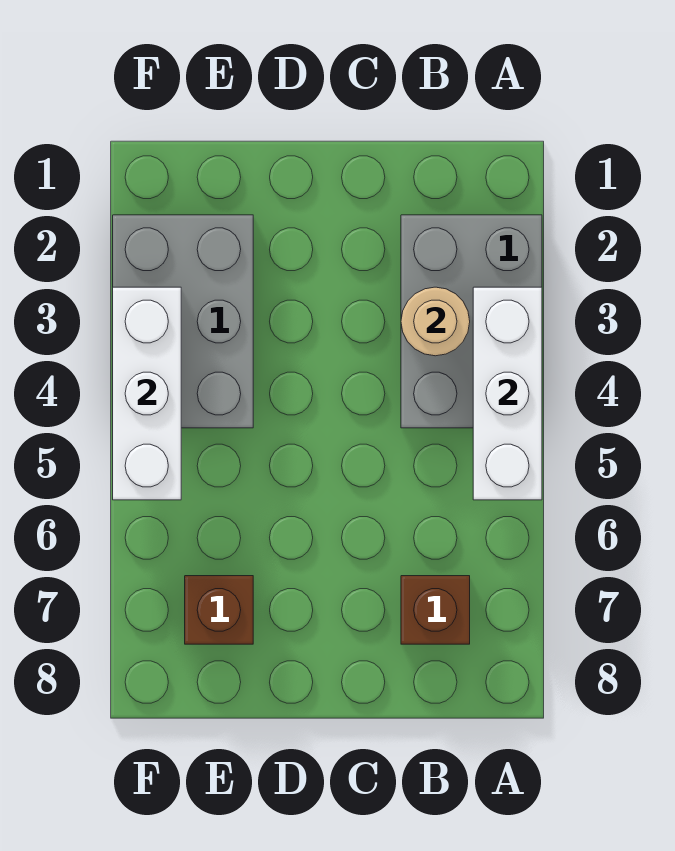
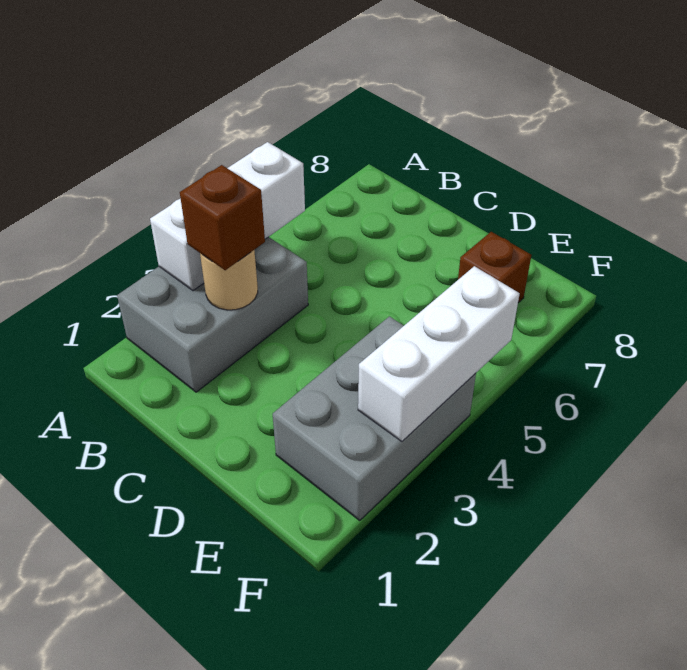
brown 1x1 brick [401,576,470,644] -> brown 1x1 brick moved to [180,165,265,270]

